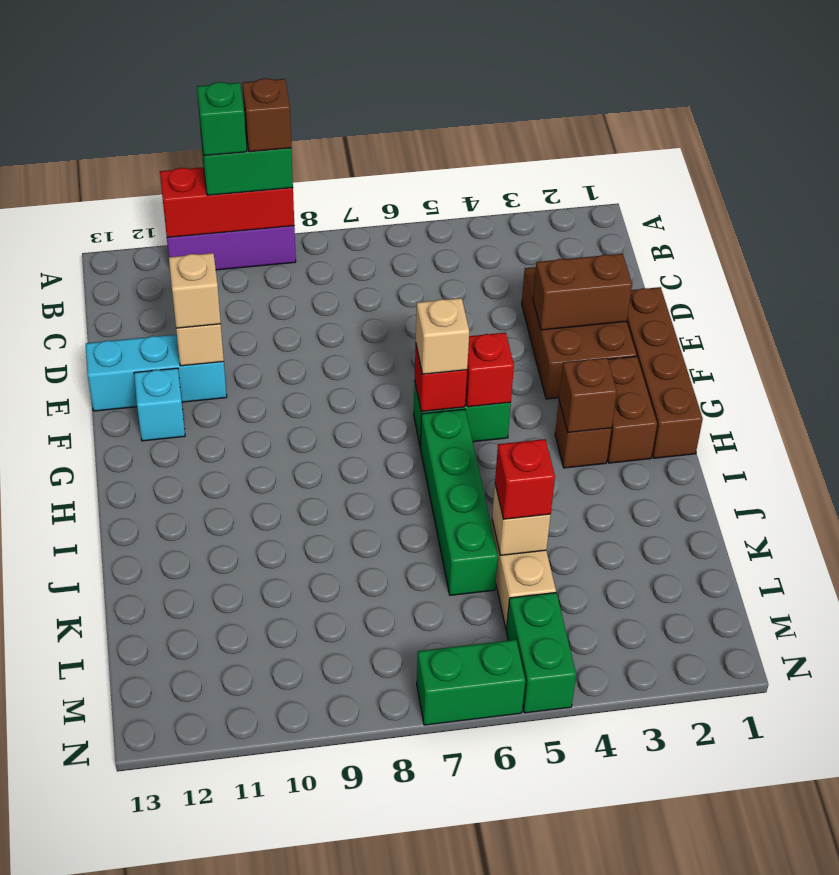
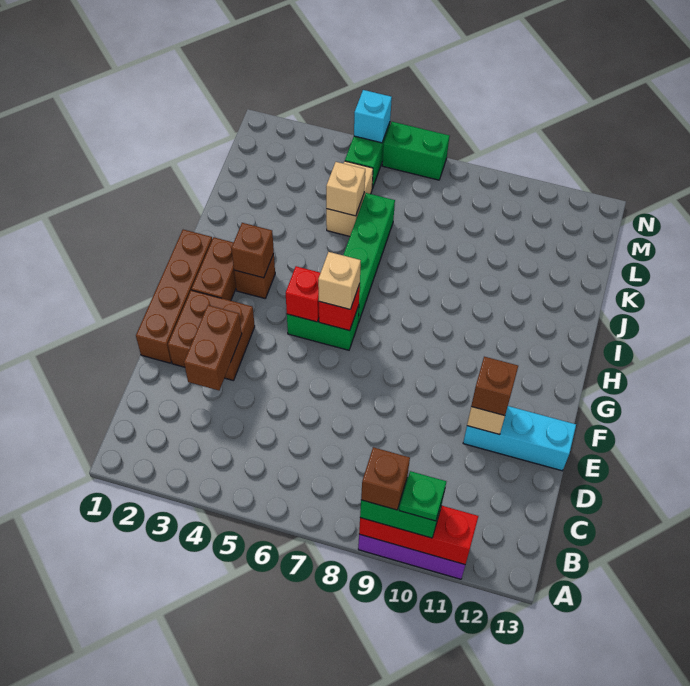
green 1x1 brick [197,82,247,156] -> green 1x1 plate [399,471,446,521]
brown 2x3 brick [522,267,637,399] -> brown 2x2 brick [168,290,255,381]
brown 1x2 brick [533,254,632,330] -> brown 1x2 brick turned to [184,305,242,390]
tan 1x1 brick [169,253,221,328] -> brown 1x1 brick [471,357,518,416]
cyan 1x1 brick [134,368,185,441] -> cyan 1x1 brick moved to [354,90,392,143]
red 1x1 brick [495,439,555,519] -> none

